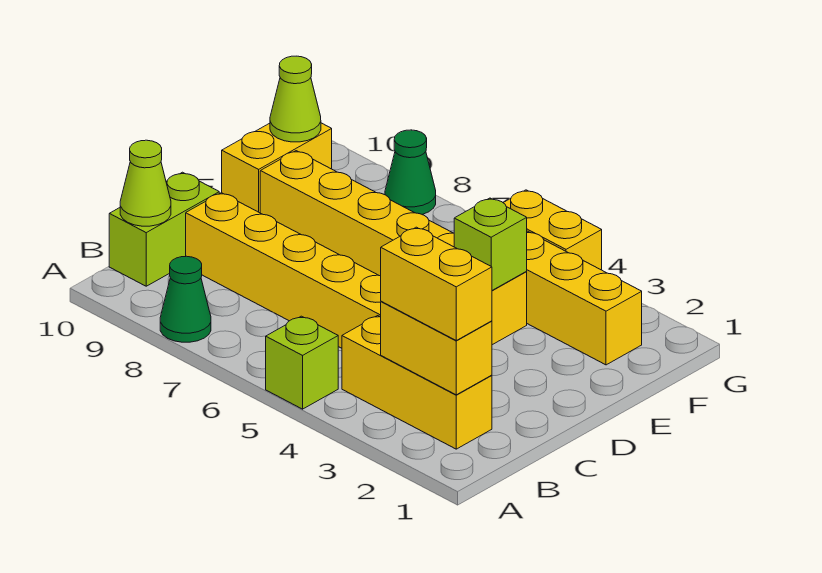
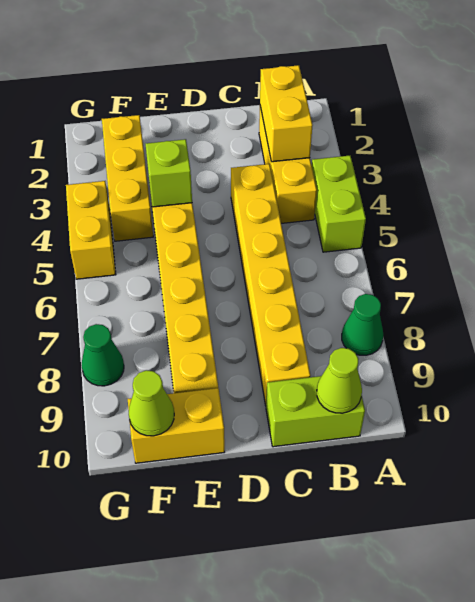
lime 1x1 brick [266,316,338,409] -> lime 1x2 brick [312,156,366,252]
yellow 1x2 brick [381,227,492,340] -> none

